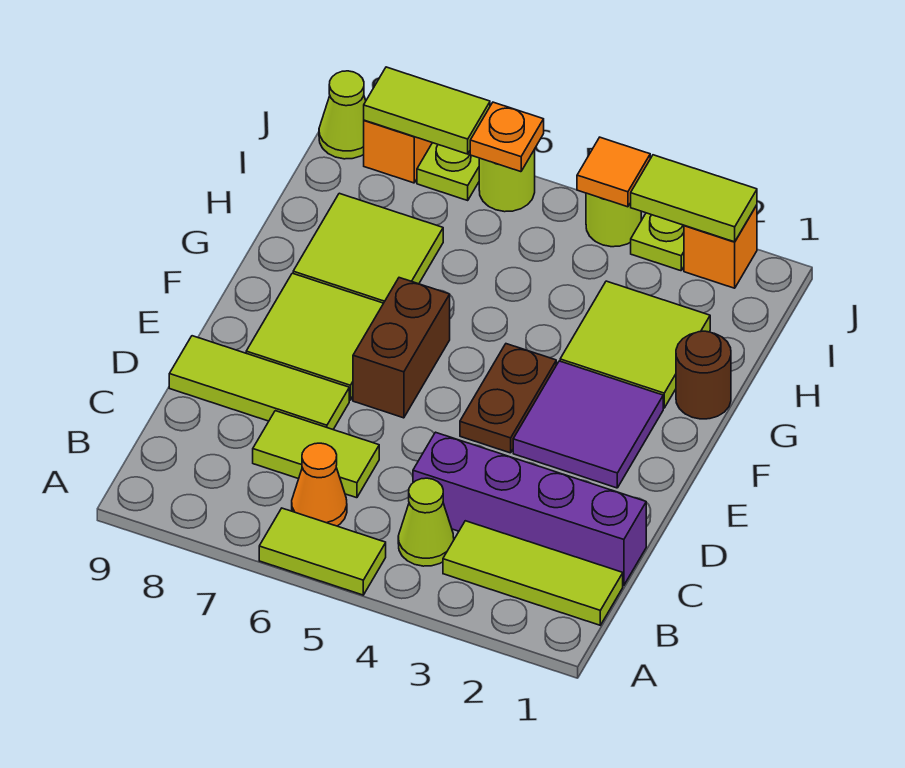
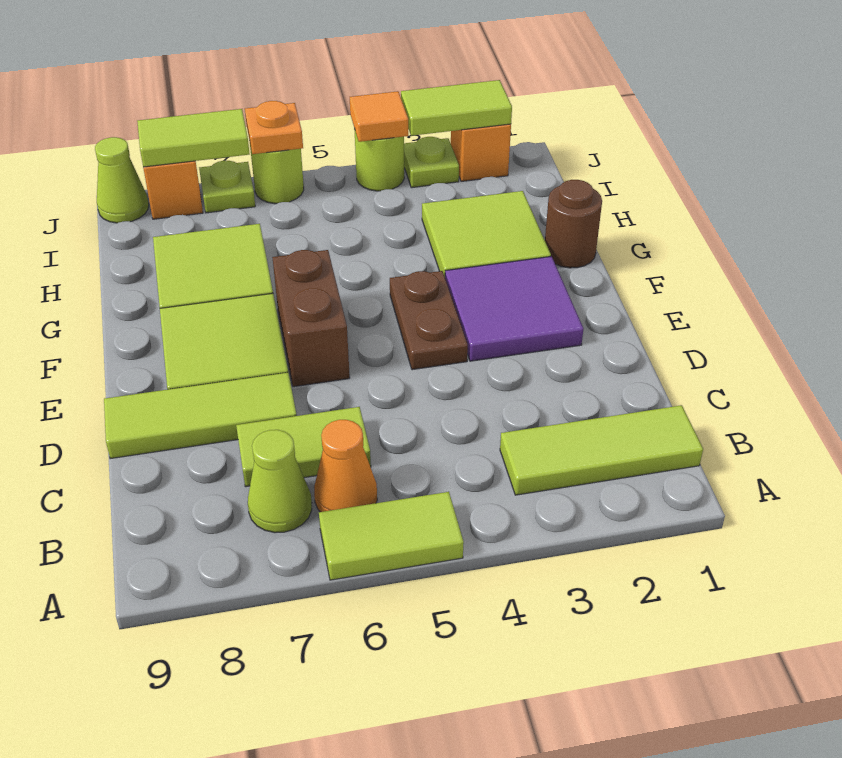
lime 1x1 cone [398,478,454,566] -> lime 1x1 cone moved to [248,430,312,533]
purple 1x4 brick [413,432,646,585] -> none

